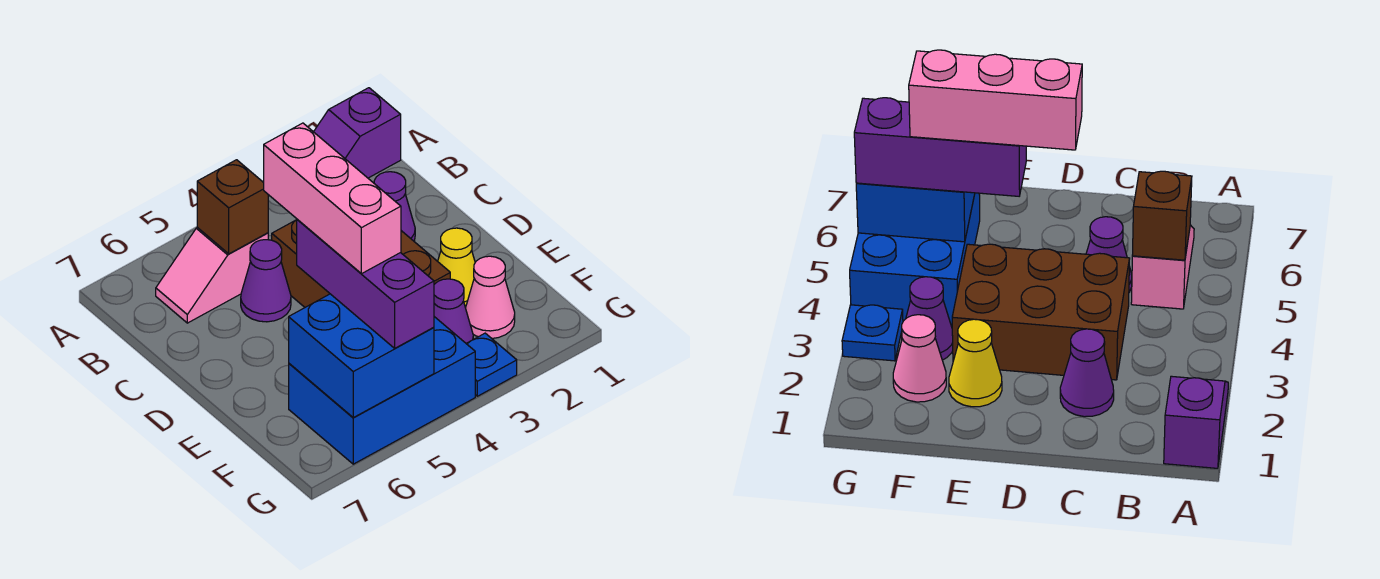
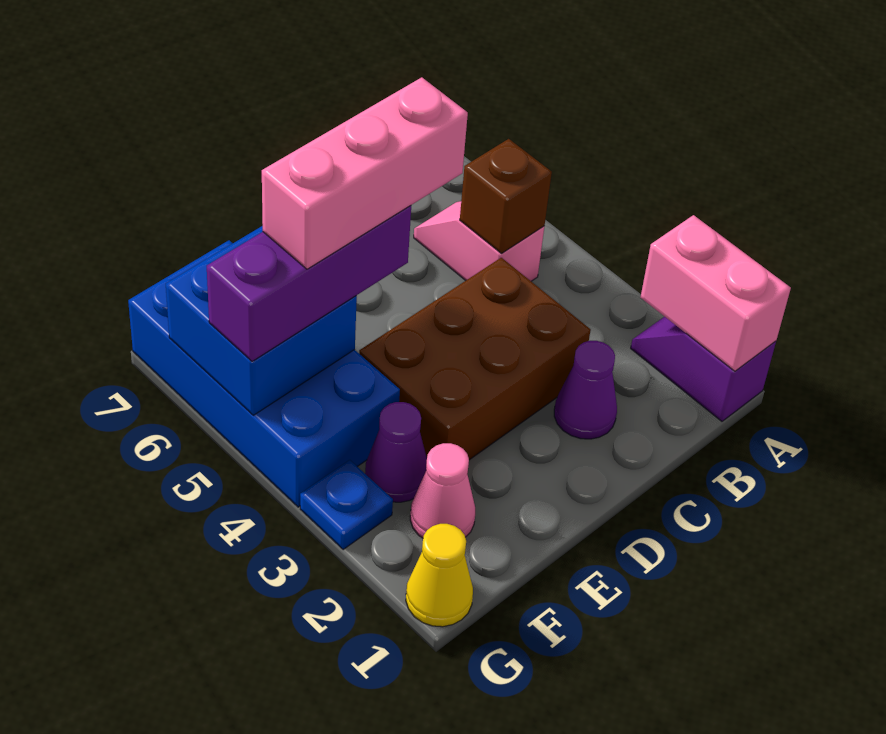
none -> pink 1x2 brick [640,215,791,371]
purple 1x1 cone [241,240,291,322] -> none
yellow 1x1 cone [438,228,475,308] -> yellow 1x1 cone moved to [406,524,473,627]
blue 2x3 brick [289,317,475,464] -> blue 2x4 brick [128,240,400,507]

